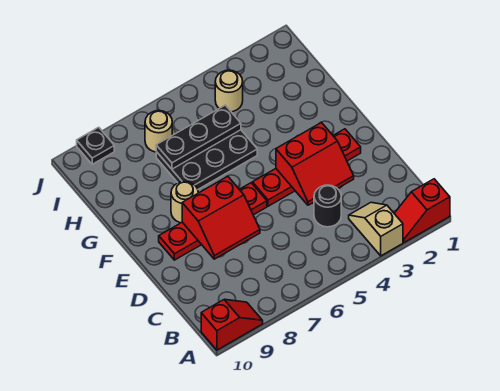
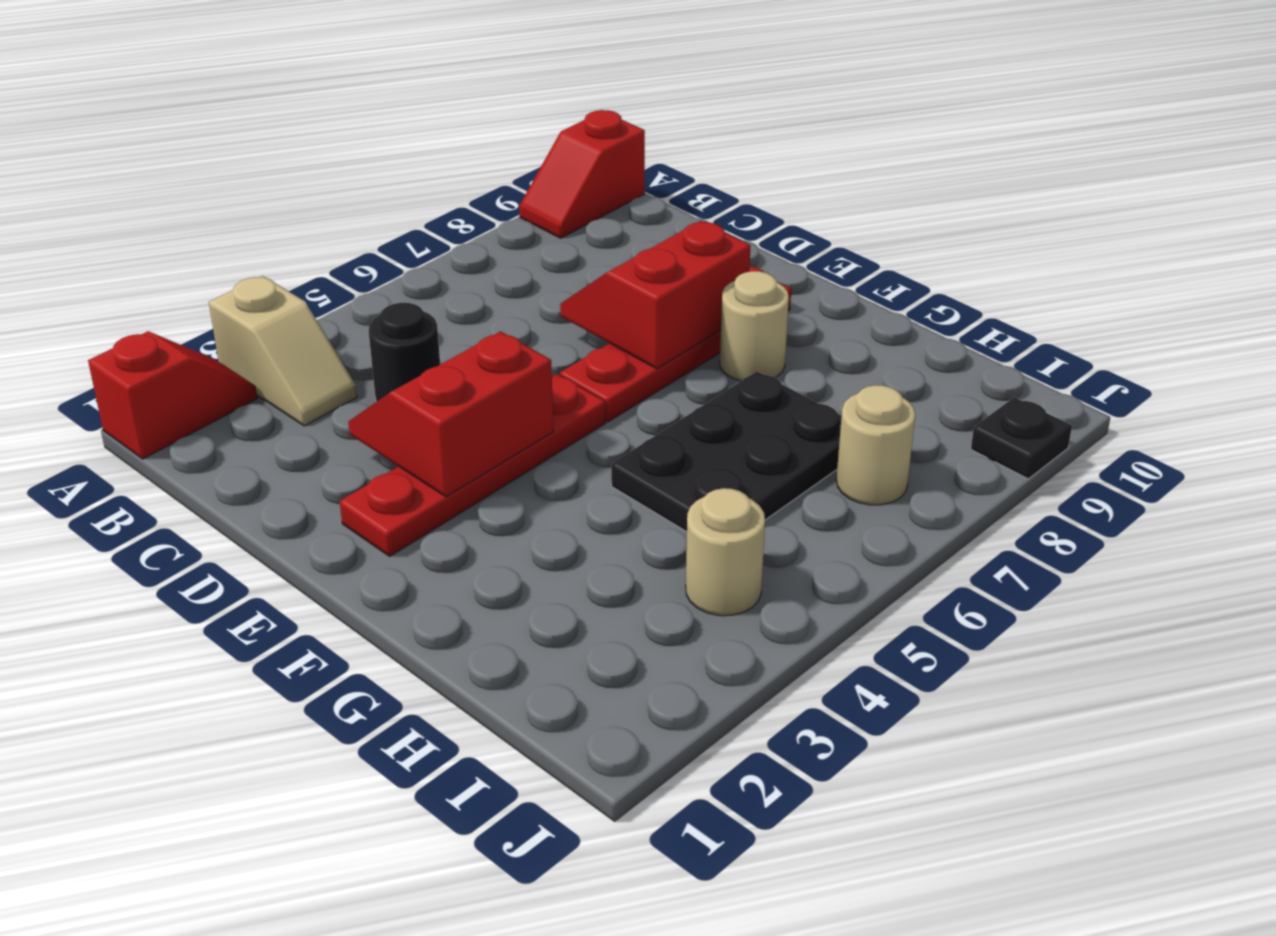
black 1x3 plate [156,105,241,169] -> none

